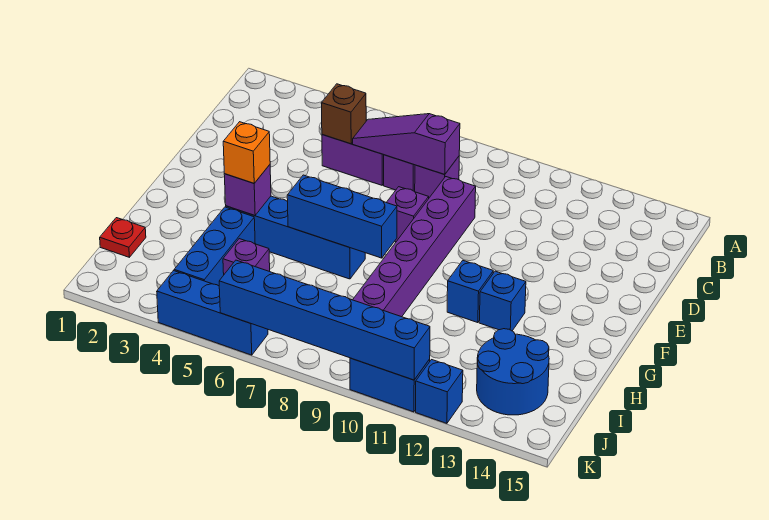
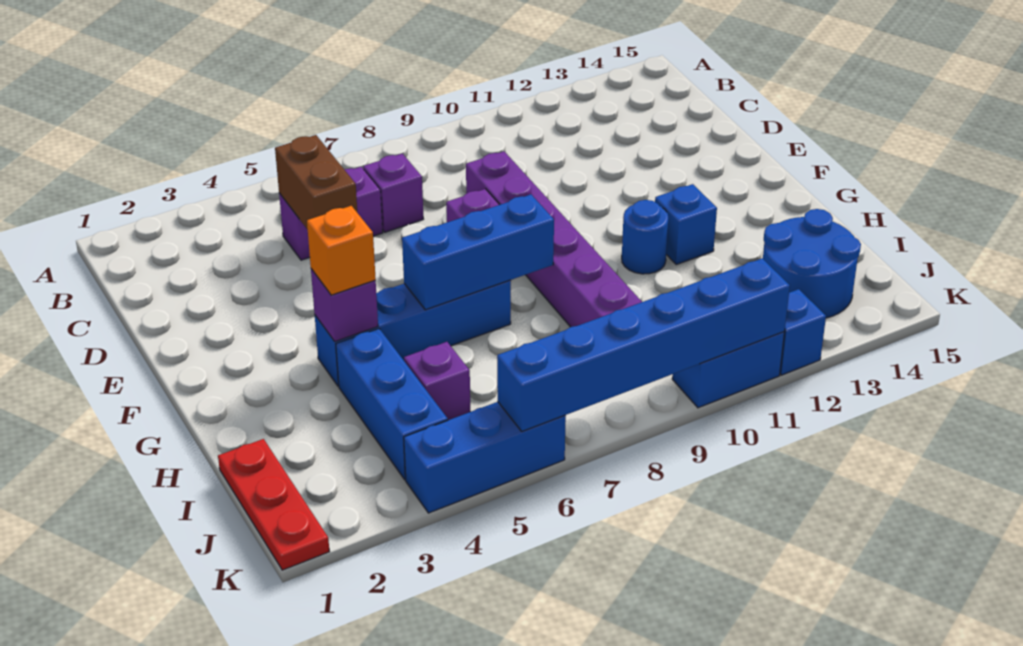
brown 1x1 brick [321,84,366,144] -> brown 1x2 brick [275,135,357,230]
purple 1x3 slope [353,114,460,174] -> none
purple 1x1 brick [415,157,459,198] -> none
blue 1x1 brick [447,261,493,323] -> blue 1x1 round brick [622,200,668,274]
red 1x1 plate [100,218,146,257] -> red 1x3 plate [218,439,330,570]

